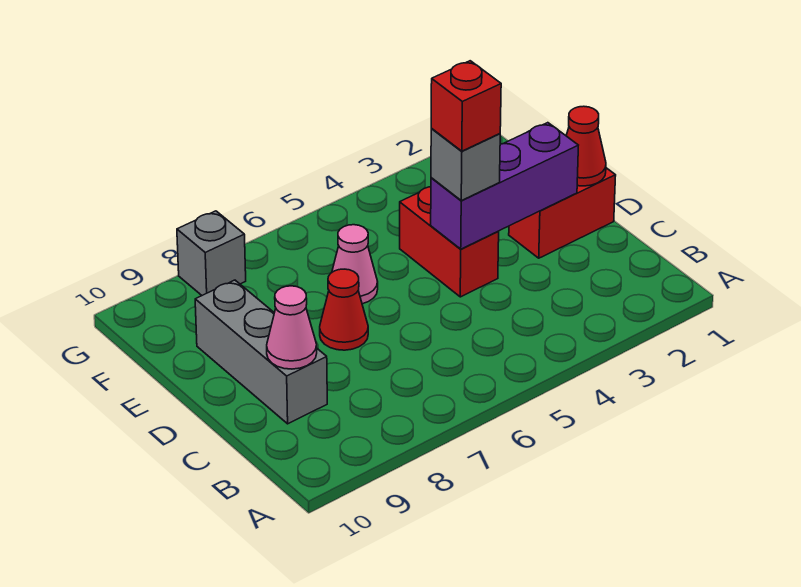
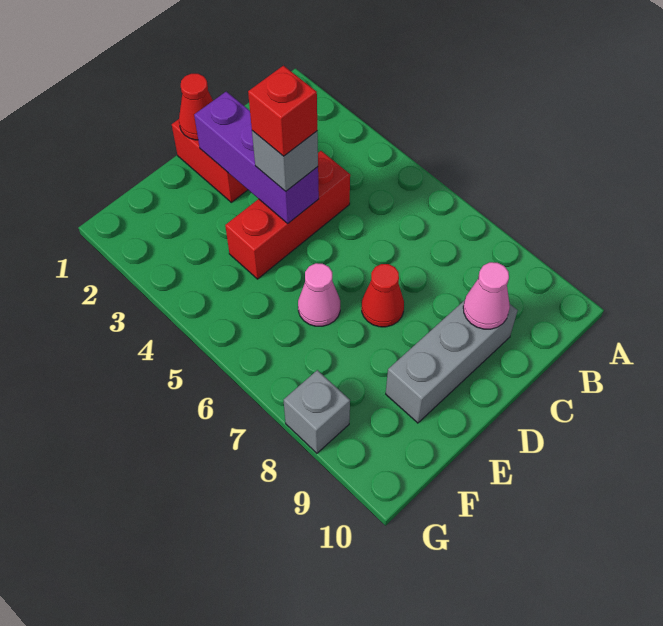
red 1x2 brick [400,187,499,297] -> red 1x3 brick [225,151,350,279]

